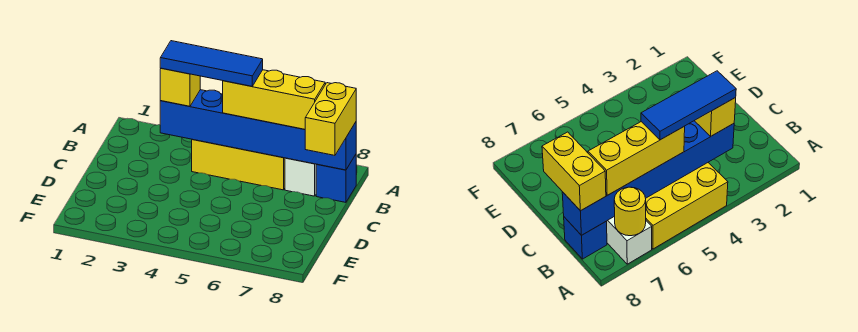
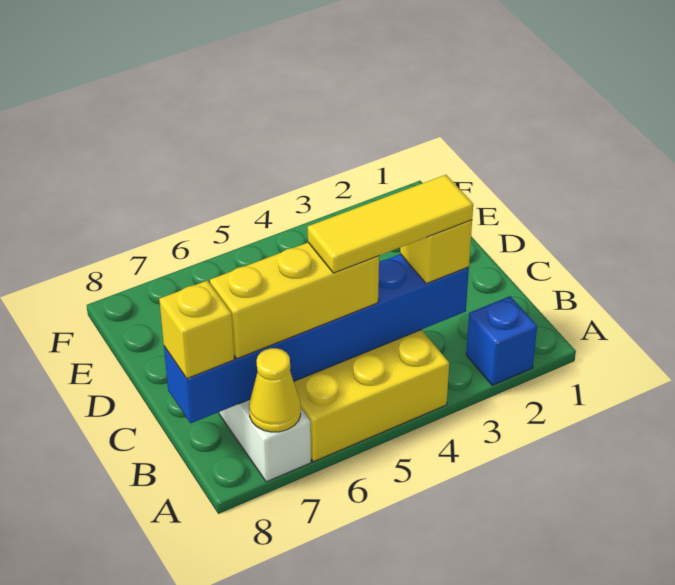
yellow 1x1 round brick [614,187,646,236] -> yellow 1x1 cone [249,348,301,432]
blue 1x3 tile [160,41,263,86] -> yellow 1x3 tile [308,175,473,273]
blue 1x1 brick [316,155,356,202] -> blue 1x1 brick moved to [466,296,537,385]
yellow 1x2 brick [305,83,356,155] -> yellow 1x1 brick [159,281,234,378]

